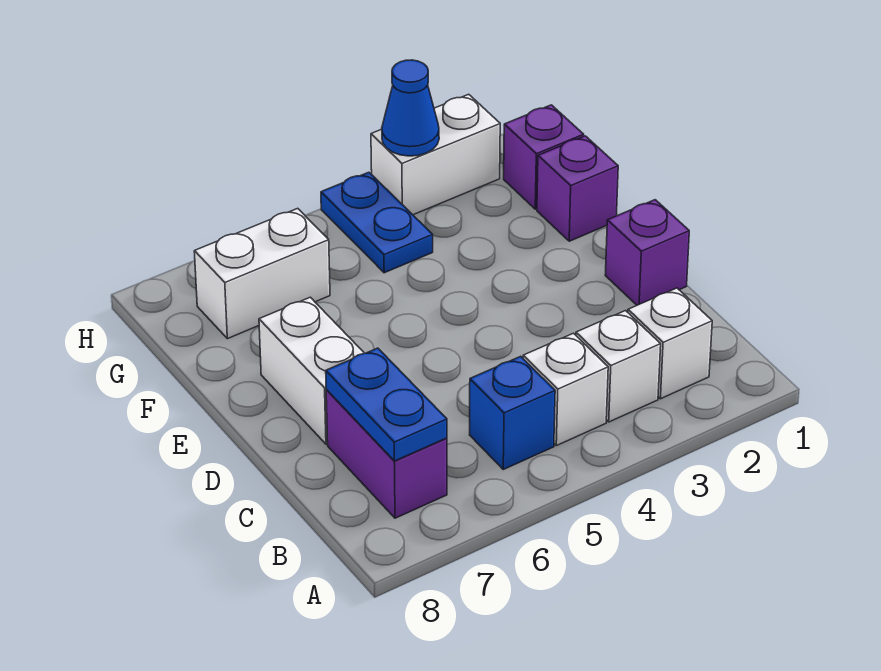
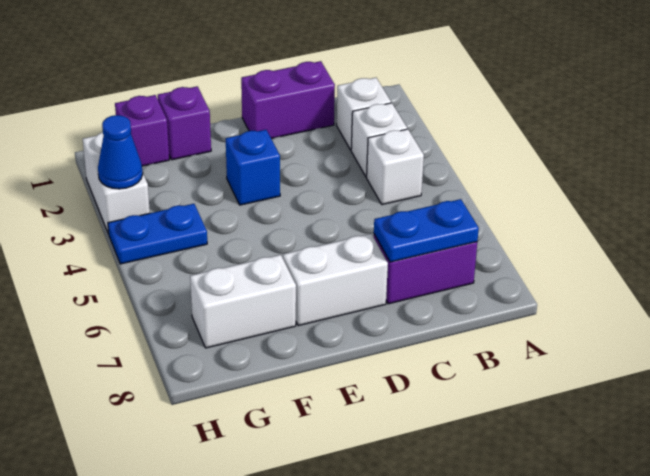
blue 1x1 brick [470,356,555,469] -> blue 1x1 brick moved to [226,130,280,205]
purple 1x1 brick [605,200,689,305] -> purple 1x2 brick [241,61,335,139]
white 1x2 brick [194,208,330,339] -> white 1x2 brick turned to [190,255,296,348]

